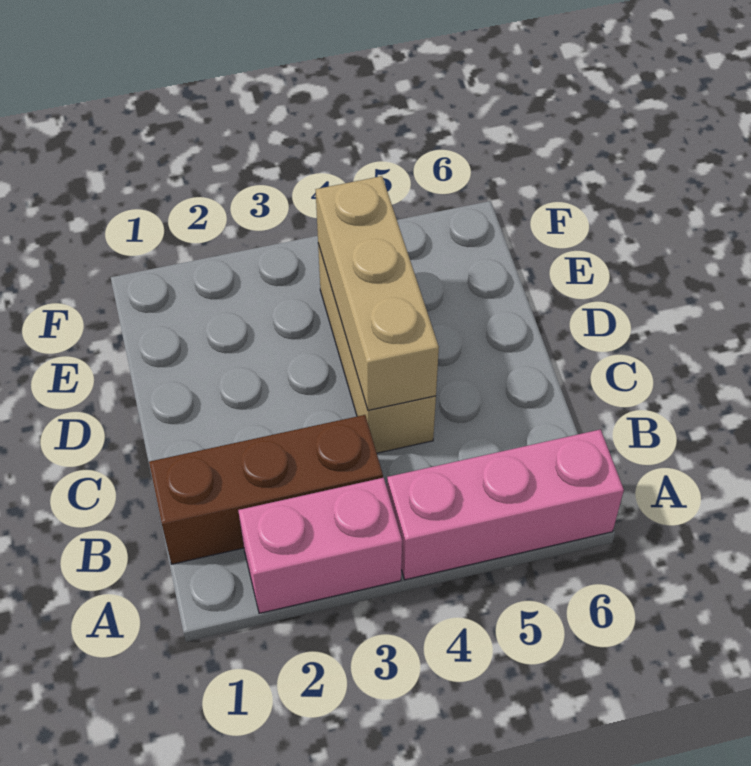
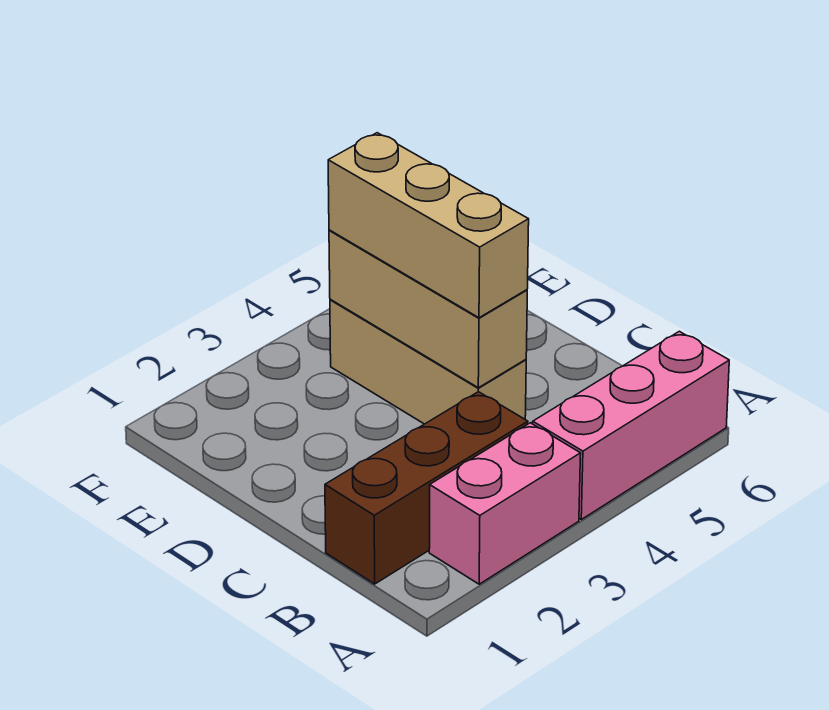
none -> tan 1x3 brick [328,133,529,318]

